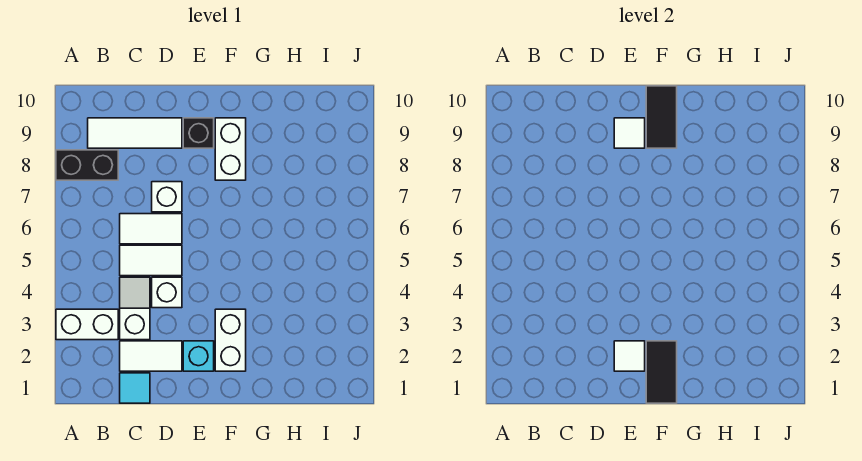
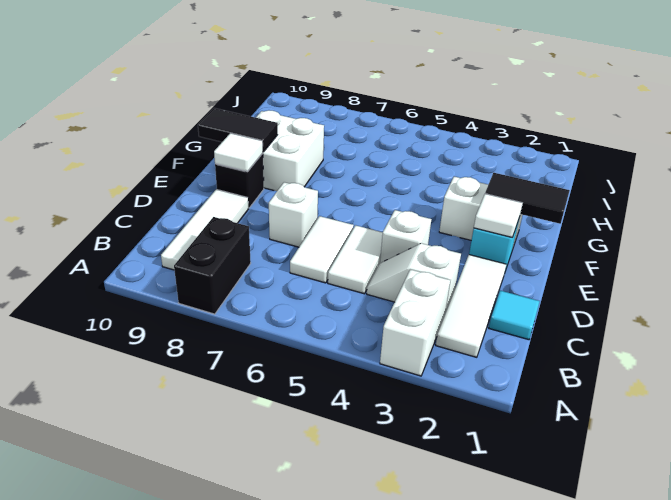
white 1x2 tile [120,341,182,371] -> white 1x3 tile [436,255,506,357]
white 1x2 brick [215,118,246,180] -> white 2x2 brick [256,110,324,191]

